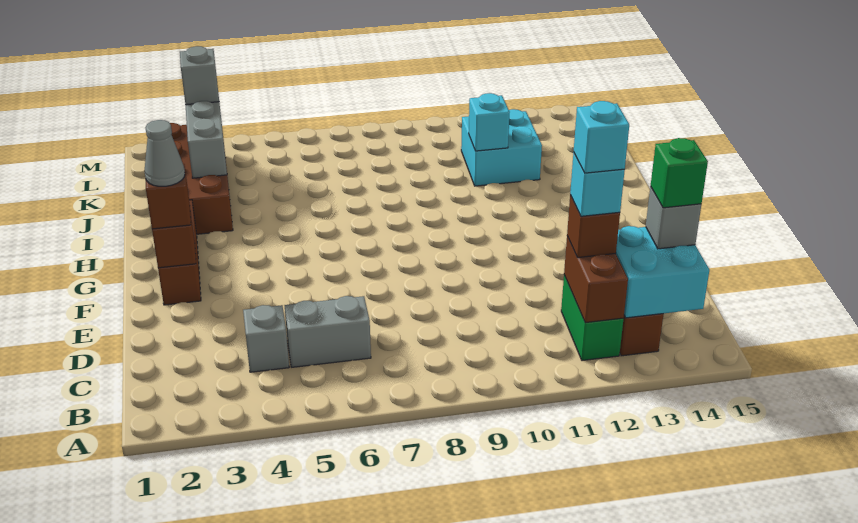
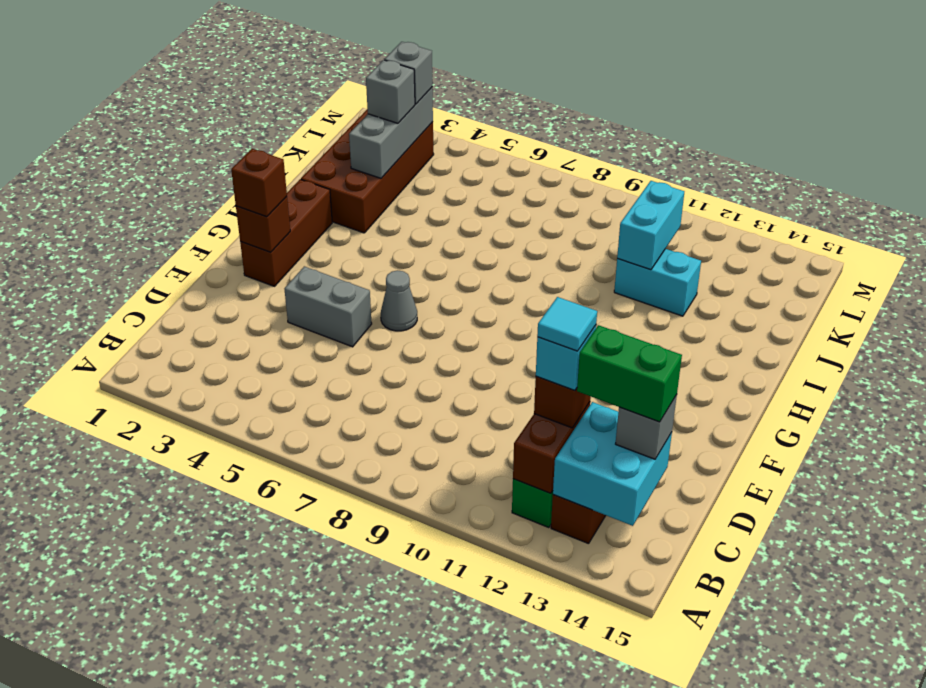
grey 1x1 brick [243,305,289,372] -> grey 1x1 brick moved to [366,60,415,123]
grey 1x2 brick [285,296,371,367] -> grey 1x2 brick moved to [285,266,372,347]
cyan 1x1 brick [574,101,629,173] -> cyan 1x1 tile [537,297,597,351]
green 1x1 brick [651,138,708,208] -> green 1x2 brick [577,325,682,422]
grey 1x1 cone [144,120,185,186] -> grey 1x1 cone moved to [381,270,417,331]
cyan 2x2 brick [461,109,542,186] -> cyan 1x2 brick [614,249,701,316]
cyan 1x1 brick [469,93,509,151] -> cyan 1x2 brick [617,181,684,270]

